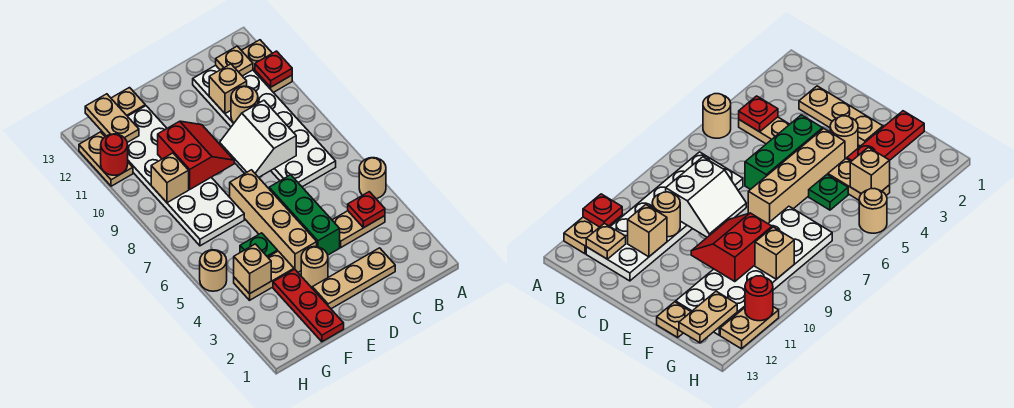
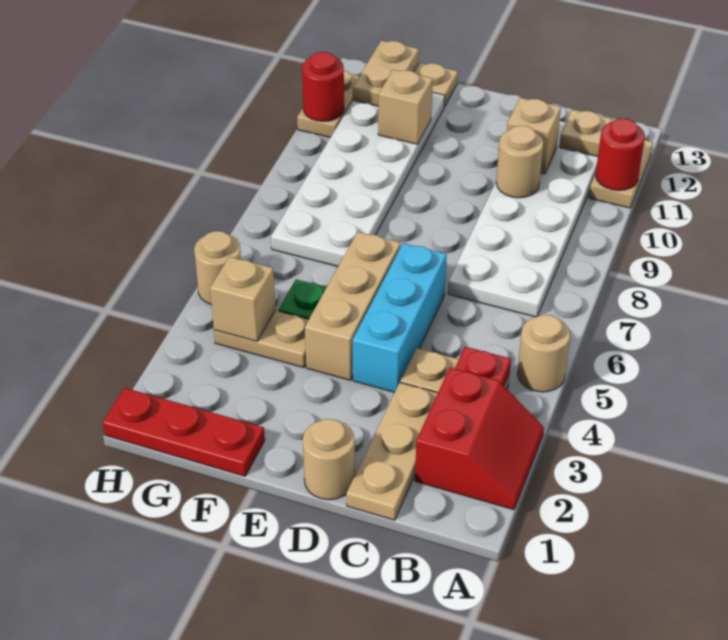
red 1x1 plate [255,51,292,87] -> red 1x1 round brick [596,118,645,190]
tan 1x3 plate [312,248,395,309] -> tan 1x3 plate turned to [346,383,438,520]
white 2x2 slope [220,100,296,177] -> none
green 1x3 brick [269,175,340,255] -> cyan 1x3 brick [353,243,447,392]
tan 1x1 round brick [301,247,328,288] -> tan 1x1 round brick moved to [303,419,355,500]
tan 1x4 brick [230,170,317,272] -> tan 1x3 brick [305,232,401,380]
red 2x2 slope [158,121,234,189] -> red 2x2 slope moved to [415,368,544,510]
red 1x3 plate [273,269,344,342] -> red 1x3 plate turned to [103,388,265,476]
tan 1x1 brick [151,153,189,203] -> tan 1x1 brick moved to [378,70,433,144]

